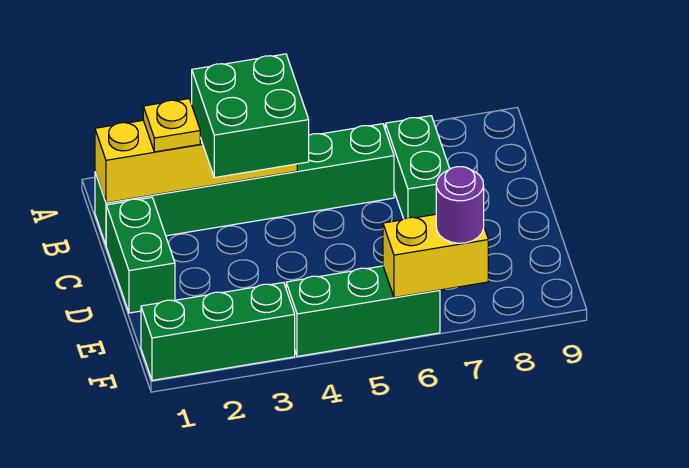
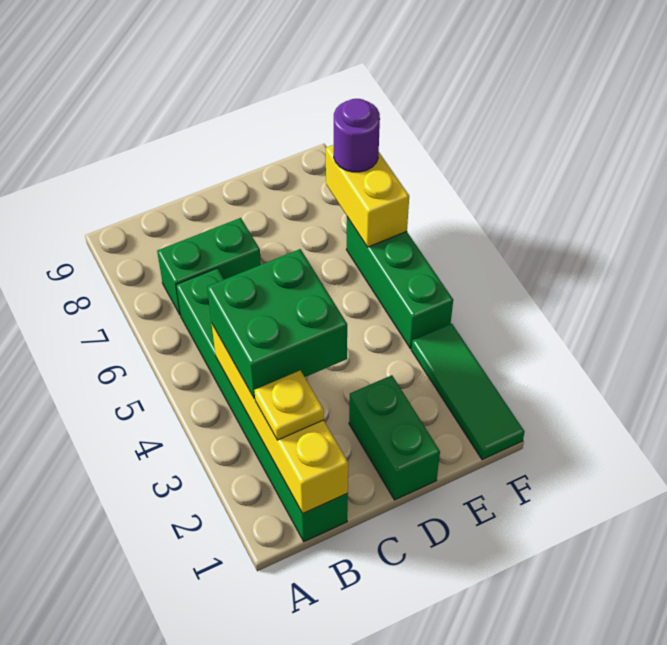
green 1x2 brick [106,197,175,313] -> green 1x2 brick turned to [349,375,440,500]
green 1x3 brick [141,282,295,380] -> green 1x3 tile [412,324,524,460]

